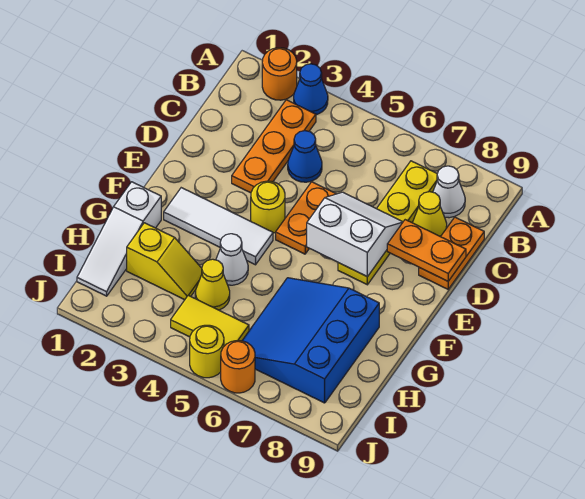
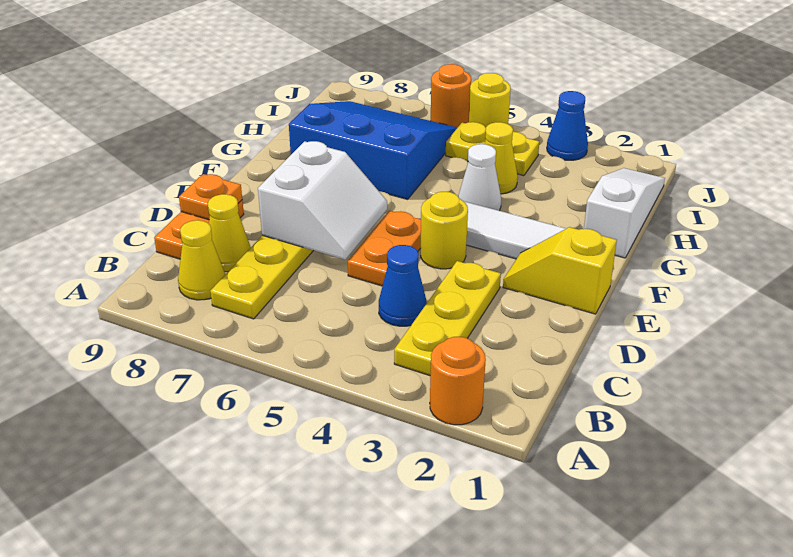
blue 1x1 cone [294,64,328,115] -> blue 1x1 cone moved to [547,91,588,160]
orange 1x3 plate [232,100,316,193] -> yellow 1x3 plate [394,261,501,376]
white 1x1 cone [433,166,465,218] -> yellow 1x1 cone [178,220,225,300]
white 2x2 slope [307,192,403,277] -> white 2x2 slope turned to [258,141,387,260]
orange 1x2 plate [387,220,466,281] -> orange 1x1 plate [179,174,242,220]
blue 3x3 slope [242,278,379,403] -> blue 3x3 slope turned to [289,101,458,199]
yellow 1x2 slope [127,223,202,300] -> yellow 1x2 slope moved to [503,227,617,314]
yellow 1x2 tile [171,295,249,346] -> yellow 1x2 plate [446,122,539,176]

